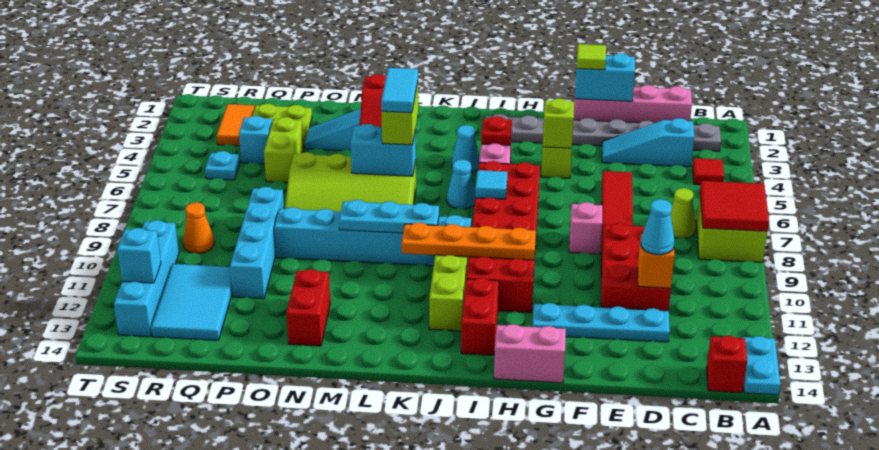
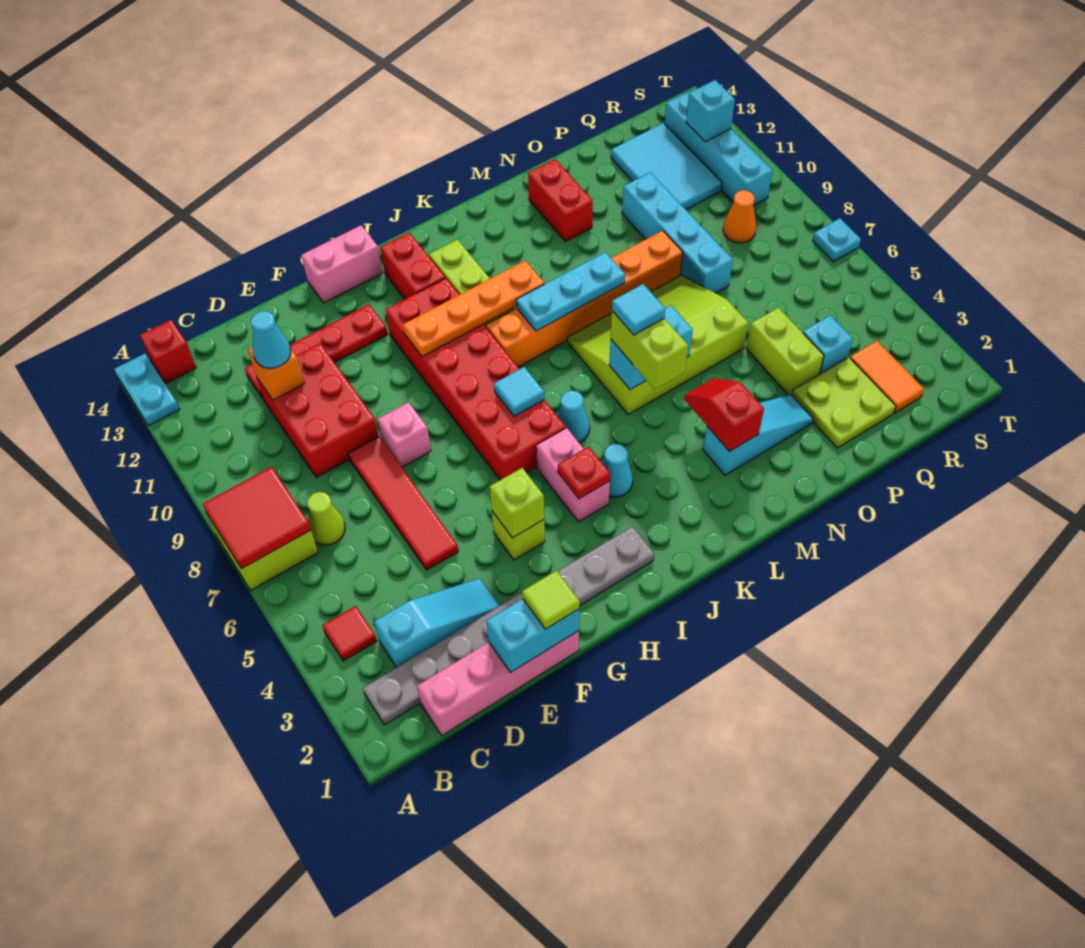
cyan 1x4 plate [532,303,670,342] -> red 1x4 plate [245,304,388,400]
cyan 1x6 brick [274,207,471,266] -> orange 1x6 brick [486,231,683,367]
cyan 1x2 tile [381,68,418,113] -> cyan 1x1 tile [612,284,665,335]
cyan 1x1 plate [205,151,240,180] -> cyan 1x1 plate moved to [813,218,861,262]

